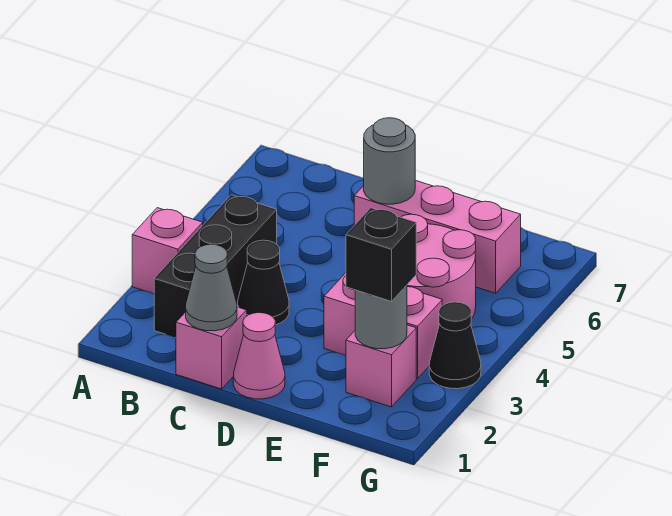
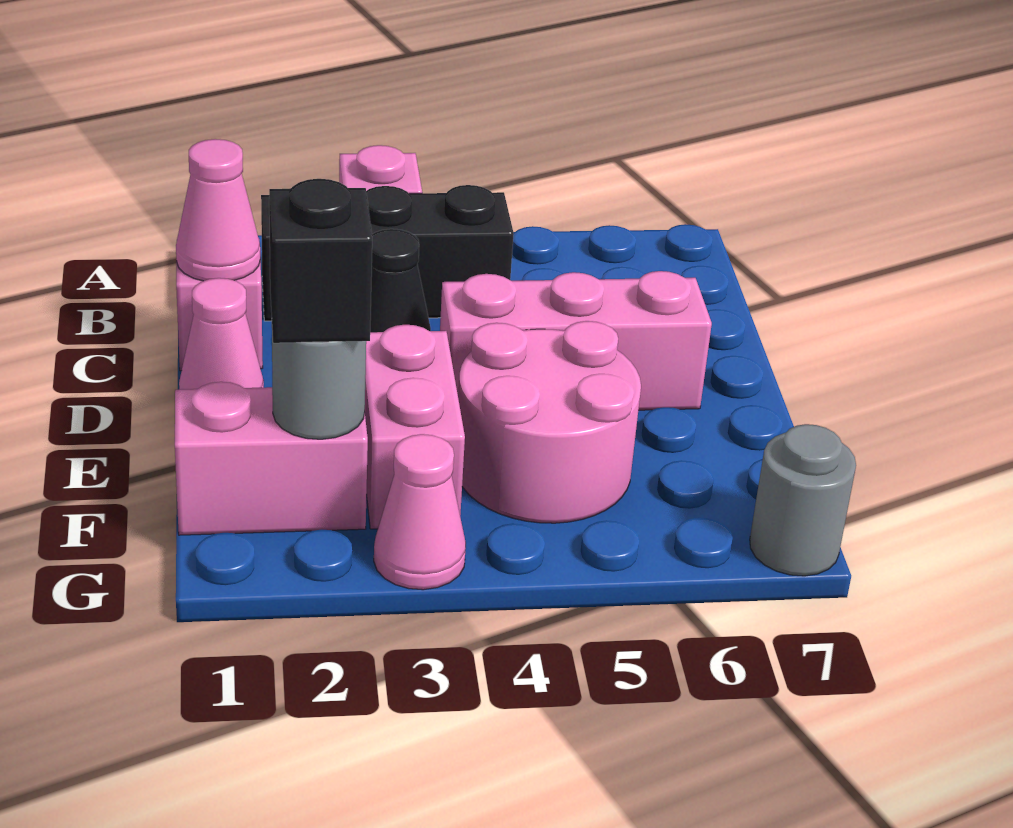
grey 1x1 cone [186,244,237,331] -> pink 1x1 cone [176,139,260,281]
pink 1x3 brick [354,180,521,293] -> pink 1x3 brick turned to [440,271,712,410]
grey 1x1 round brick [364,118,415,204] -> grey 1x1 round brick moved to [750,424,856,576]
pink 1x1 brick [346,325,416,407] -> pink 1x2 brick [175,382,368,535]
black 1x1 cone [429,302,481,389] -> pink 1x1 cone [374,434,466,590]

